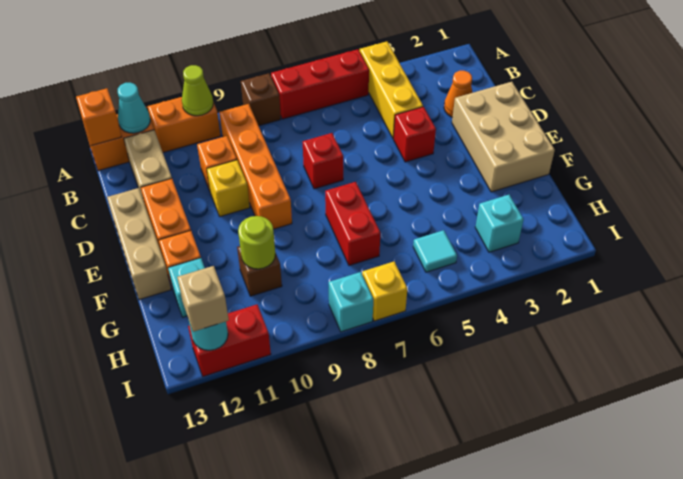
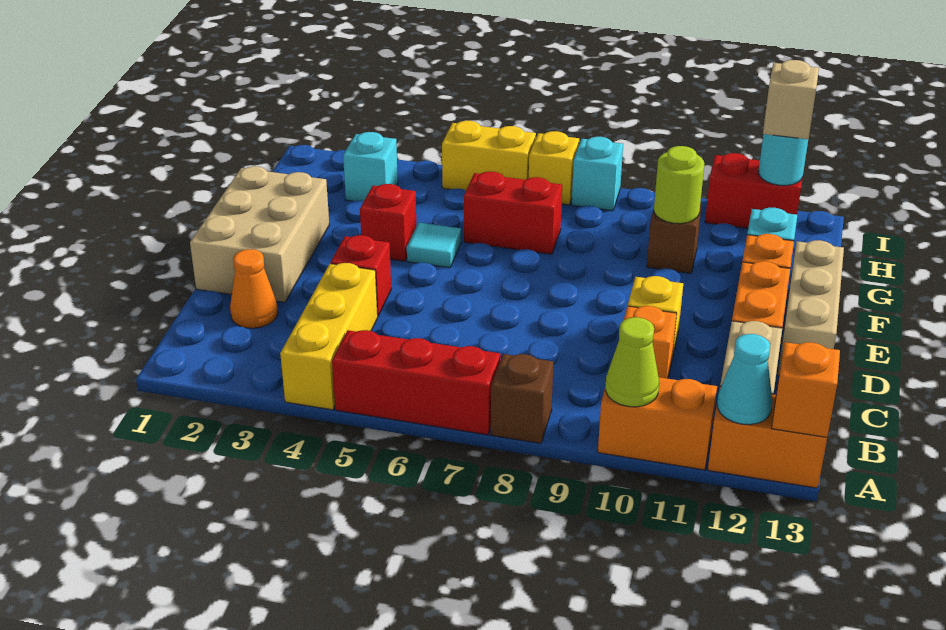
orange 1x4 brick [219,104,292,229] -> none
red 1x1 brick [303,133,343,189] -> red 1x1 brick moved to [360,184,416,261]
red 1x2 brick [325,182,380,265] -> red 1x2 brick turned to [464,171,562,254]
cyan 1x1 tile [413,230,457,272] -> cyan 1x1 tile moved to [407,223,461,268]
none -> yellow 1x2 brick [442,121,536,190]

